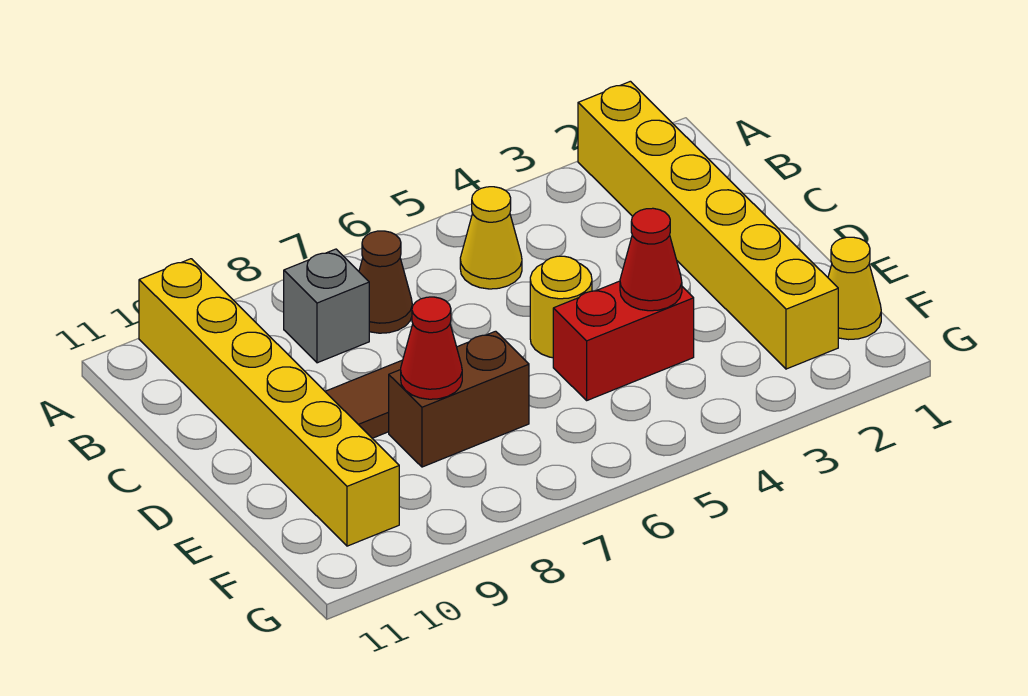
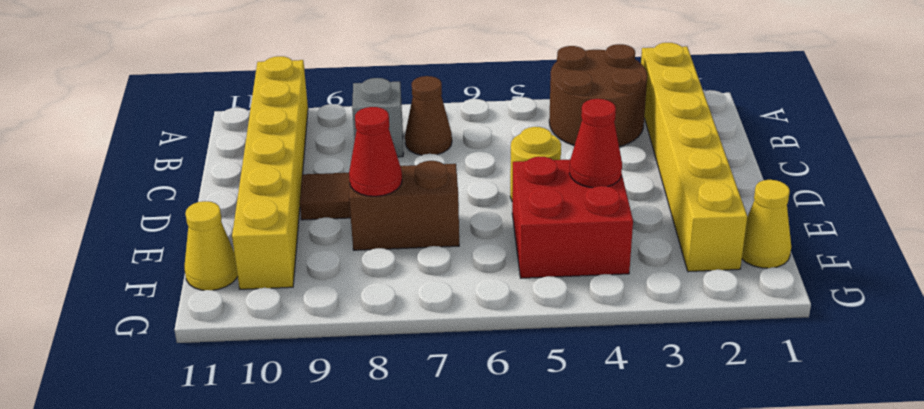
none -> brown 2x2 round brick [549,44,647,147]
yellow 1x1 cone [460,187,522,289] -> yellow 1x1 cone moved to [185,201,238,290]
red 1x2 brick [553,281,694,400] -> red 2x2 brick [512,157,633,278]

